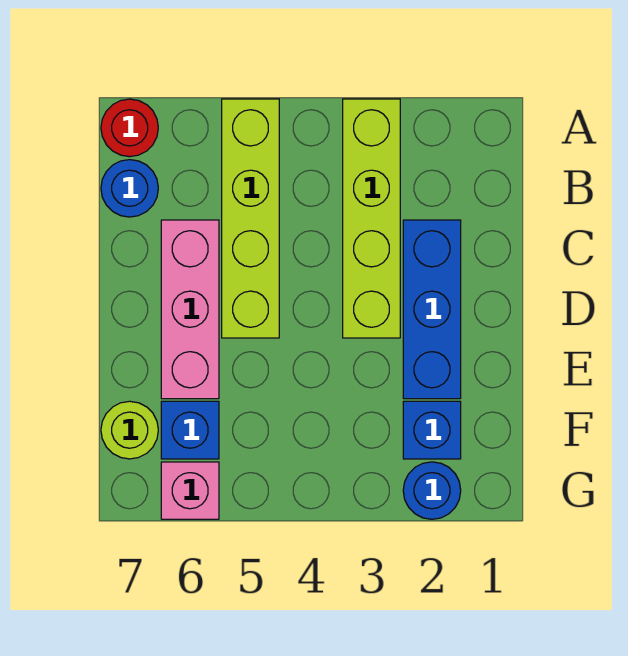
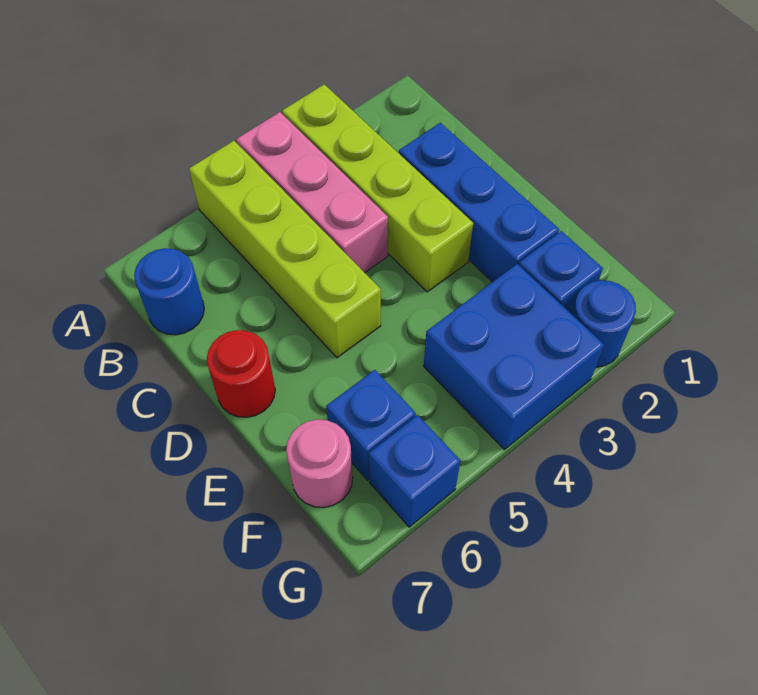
red 1x1 round brick [101,99,158,157] -> red 1x1 round brick moved to [207,330,275,417]
pink 1x3 brick [161,220,219,399] -> pink 1x3 brick moved to [236,112,388,273]
none -> blue 2x2 brick [424,264,604,449]
lime 1x1 round brick [101,401,158,459] -> pink 1x1 round brick [286,419,353,508]
pink 1x1 brick [161,462,219,519] -> blue 1x1 brick [369,415,460,527]

